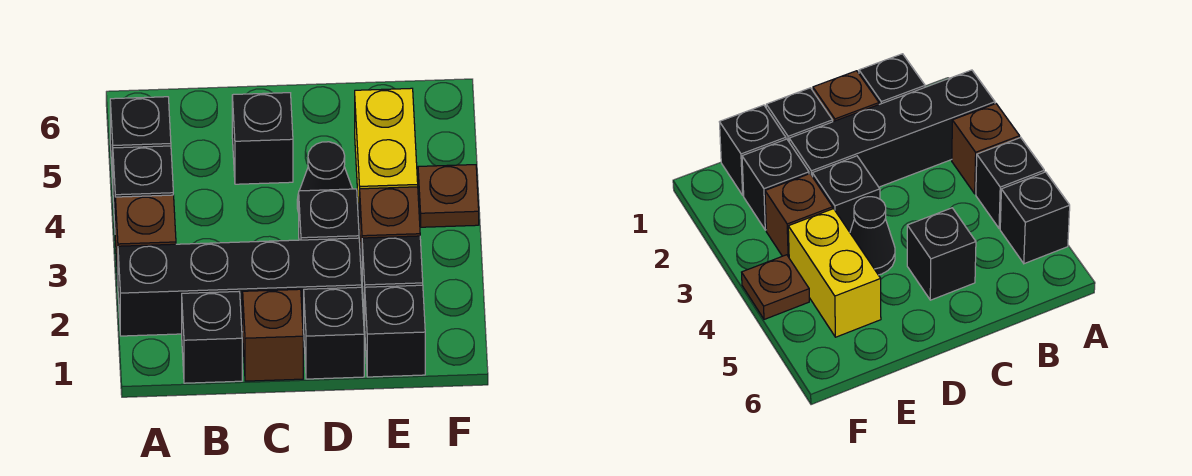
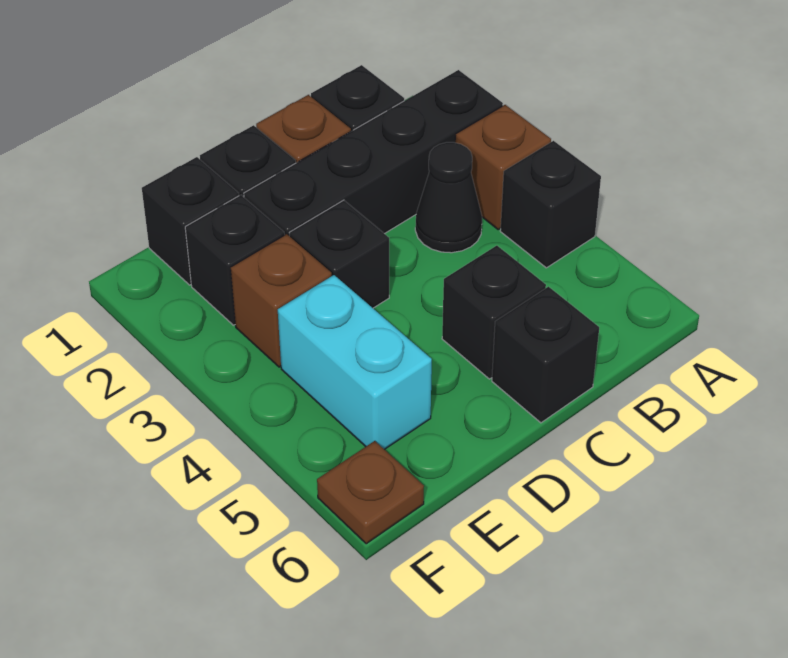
black 1x1 brick [110,97,171,183] -> black 1x1 brick moved to [492,287,599,423]
black 1x1 cone [297,142,352,213] -> black 1x1 cone moved to [415,142,482,253]
yellow 1x2 brick [355,88,418,229] -> cyan 1x2 brick [278,275,432,449]
brown 1x1 plate [418,165,479,227] -> brown 1x1 plate moved to [317,441,424,544]

